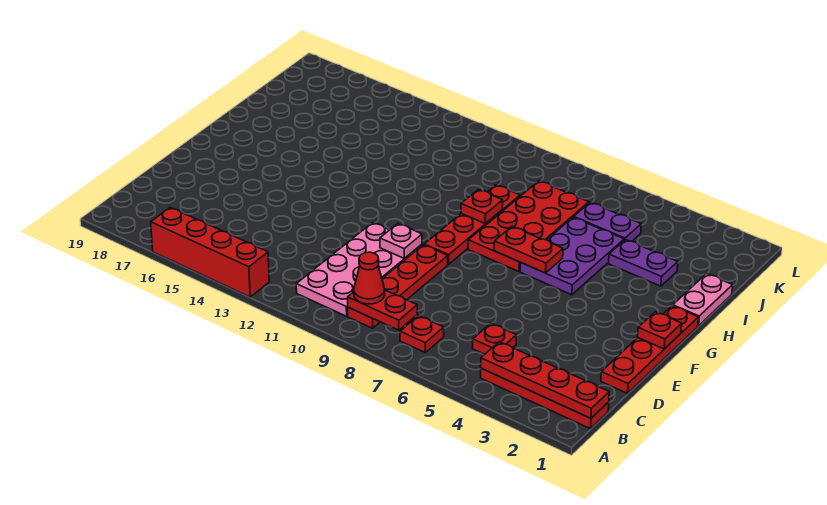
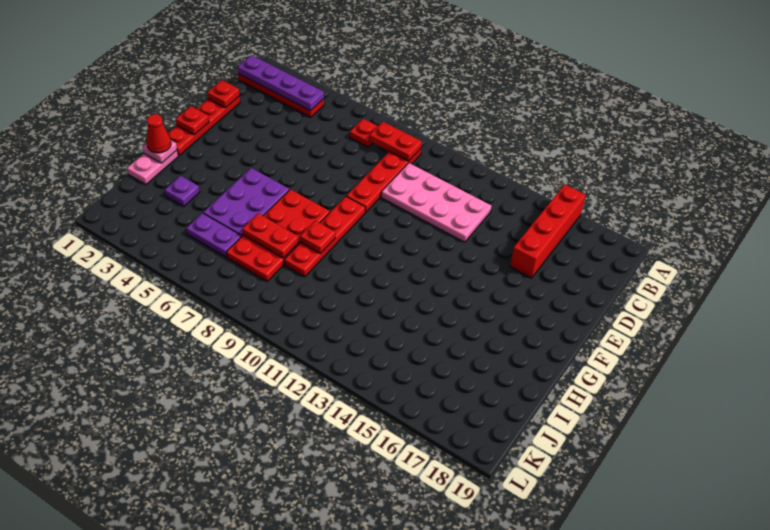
red 1x4 brick [151,207,269,297] -> red 1x4 brick turned to [510,184,586,278]
red 1x4 plate [481,342,609,418] -> purple 1x4 plate [237,55,324,111]
red 1x1 cone [354,252,385,304] -> red 1x1 cone moved to [147,114,171,153]
pink 2x4 plate [296,223,422,316] -> pink 2x4 plate turned to [381,163,491,242]
red 1x1 plate [473,323,516,354] -> red 1x1 plate moved to [207,80,240,108]
pink 1x1 plate [380,224,422,258] -> pink 1x1 plate moved to [143,140,177,163]
red 1x2 plate [494,227,563,273] -> red 1x2 plate moved to [242,213,299,258]
purple 1x2 plate [609,240,678,286] -> purple 1x1 plate [165,176,200,206]

